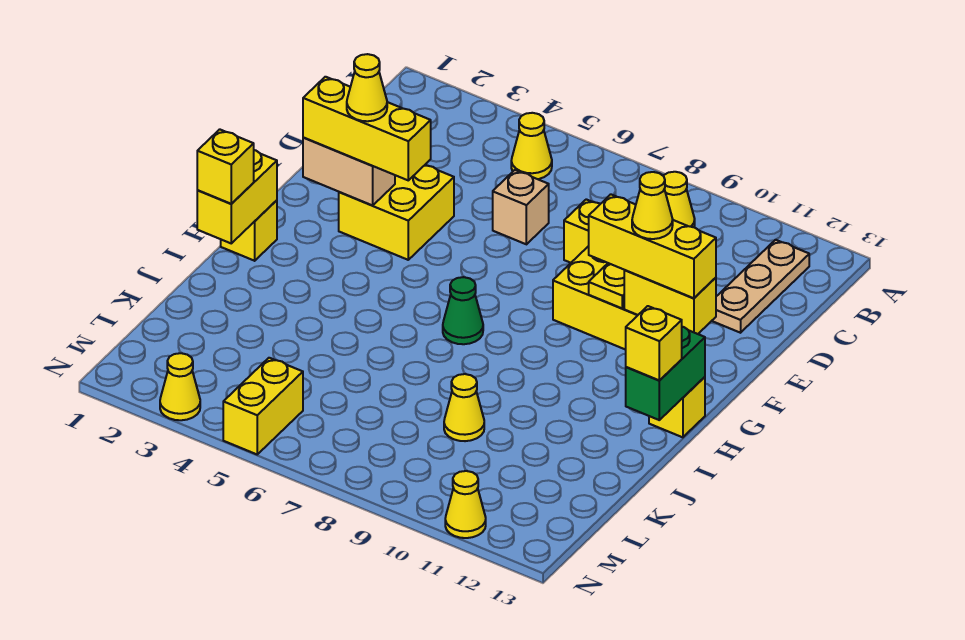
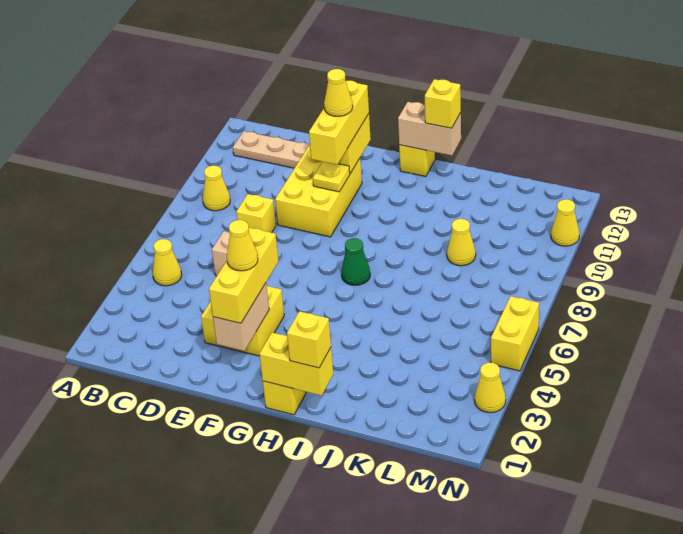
green 1x2 brick [626,327,705,420] -> tan 1x2 brick [398,102,461,155]
yellow 1x2 brick [223,358,303,454] -> yellow 1x2 brick turned to [491,296,539,371]

